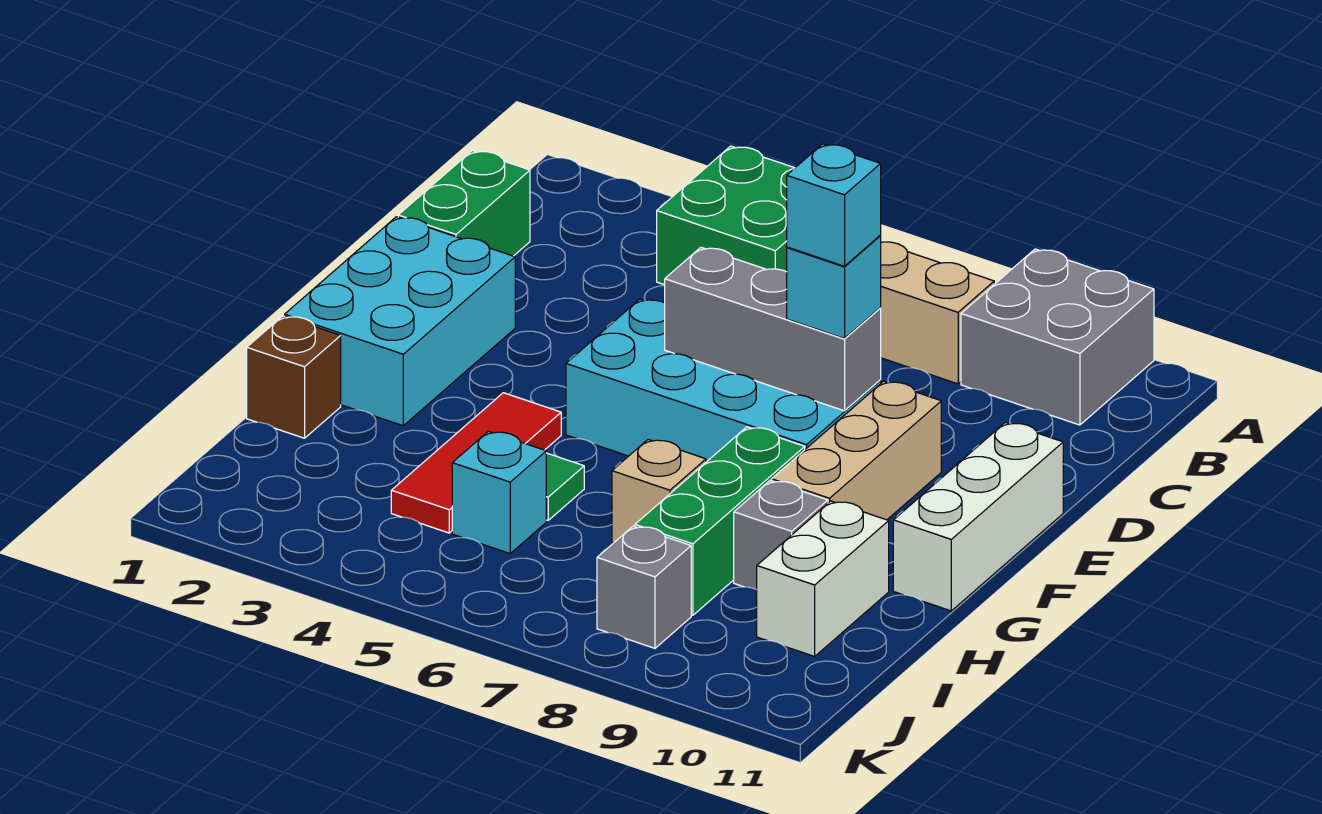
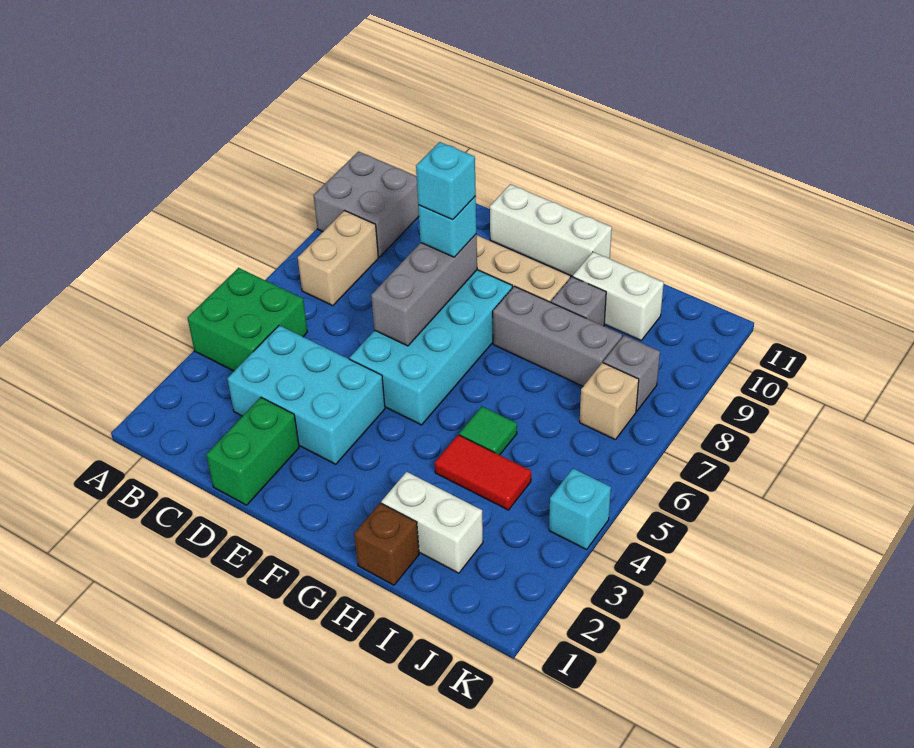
green 1x2 brick [398,151,530,256] -> green 1x2 brick turned to [206,397,299,505]
cyan 2x3 brick [285,217,515,426] -> cyan 2x3 brick moved to [227,325,385,464]
red 1x3 tile [391,393,561,533] -> red 1x2 tile [435,435,531,510]
green 1x3 brick [635,427,805,615] -> grey 1x3 brick [493,286,622,386]
none -> white 1x2 brick [381,472,483,573]
tan 1x1 brick [612,439,706,543] -> tan 1x1 brick moved to [580,363,639,439]
cyan 1x1 brick [452,431,546,554] -> cyan 1x1 brick moved to [549,469,611,550]

